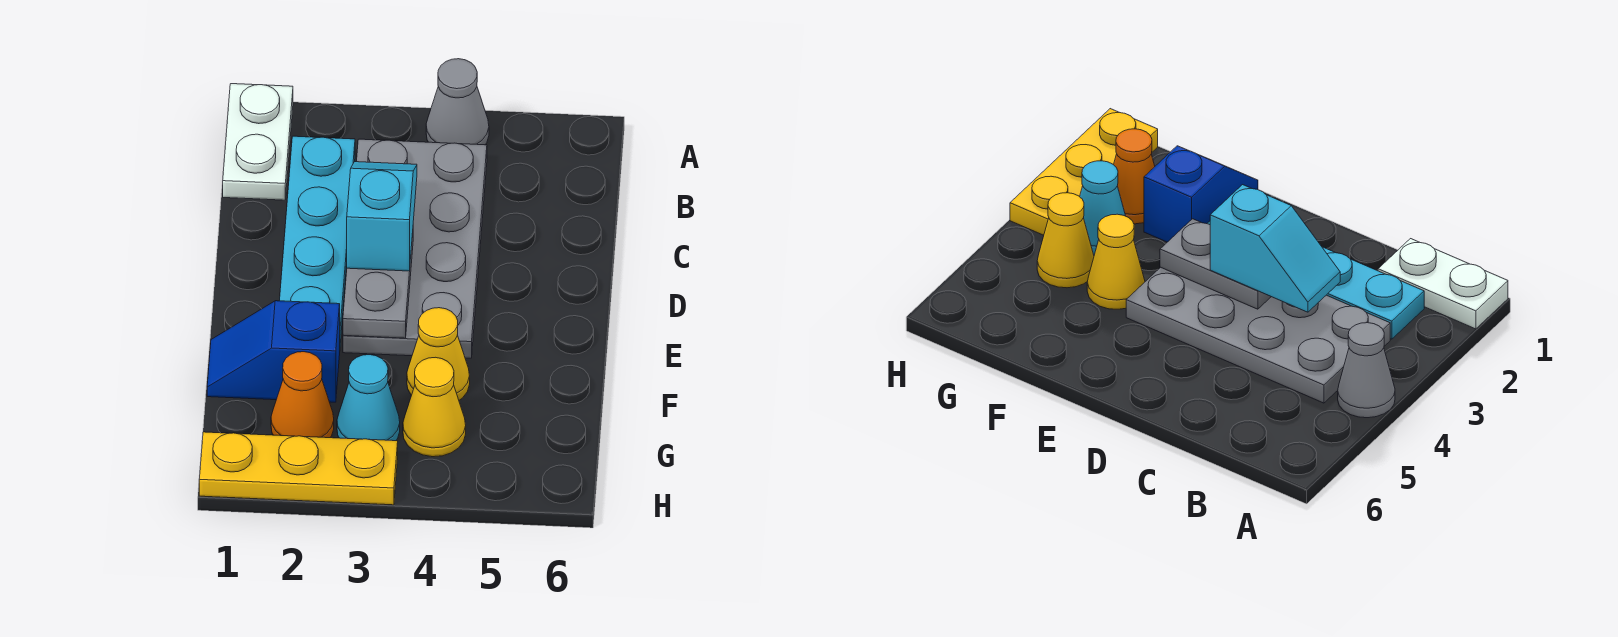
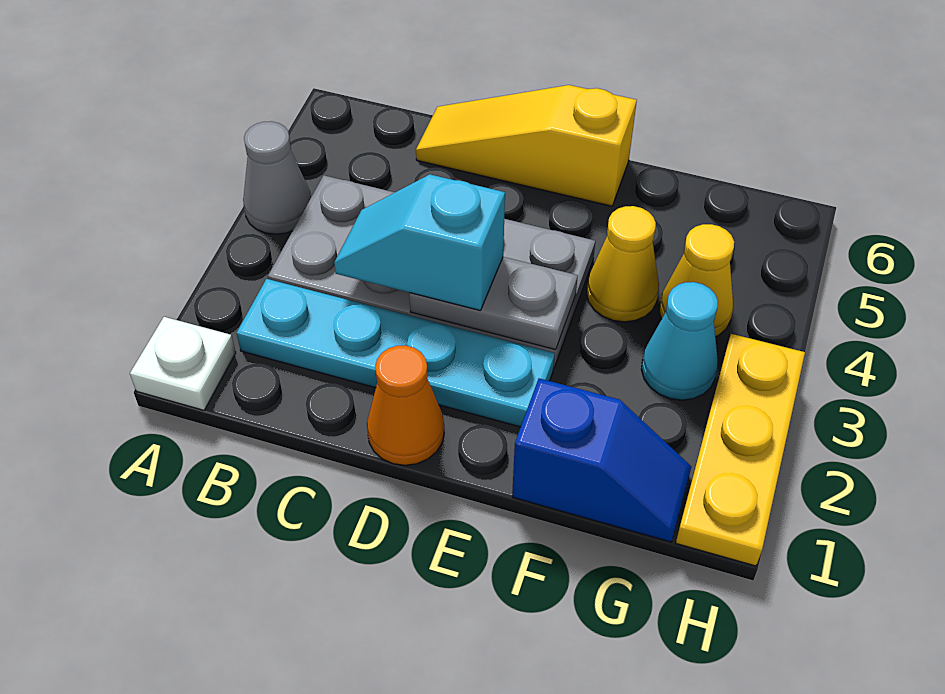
white 1x2 plate [223,84,293,200] -> white 1x1 plate [130,317,236,410]
none -> yellow 1x3 slope [416,85,637,206]
blue 1x2 slope [207,301,340,402] -> blue 1x2 slope turned to [512,378,691,542]
orange 1x1 cone [271,352,334,438] -> orange 1x1 cone moved to [367,346,444,465]

